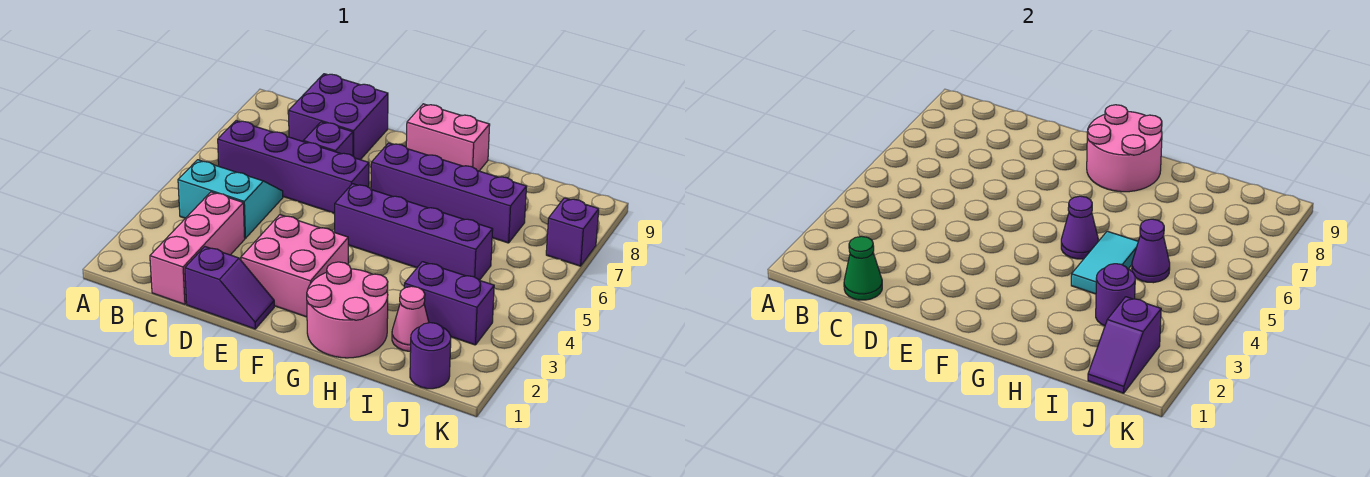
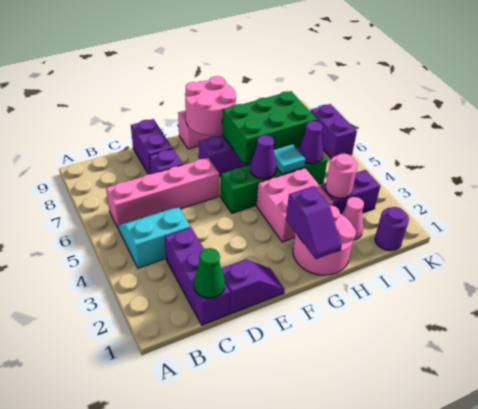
purple 1x4 brick [218,121,369,213] -> pink 1x4 brick [106,158,219,228]
pink 1x3 brick [150,192,245,304] -> purple 1x3 brick [165,228,230,325]
purple 2x2 brick [289,74,388,160] -> purple 1x2 brick [131,119,173,174]
pink 2x2 brick [241,215,349,317] -> pink 2x2 brick moved to [256,168,333,242]
purple 1x4 brick [335,184,493,280] -> green 1x4 brick [221,155,327,213]
none -> green 2x3 brick [222,91,317,165]
cyan 1x2 tile [1071,231,1138,294] -> cyan 1x1 tile [274,144,306,174]
purple 1x1 round brick [1096,264,1135,326] -> pink 1x1 round brick [326,154,358,198]
purple 1x2 slope [1088,297,1161,393] -> purple 1x2 slope moved to [286,186,342,259]
purple 1x1 brick [546,198,599,266] -> purple 1x2 brick [310,104,357,159]

